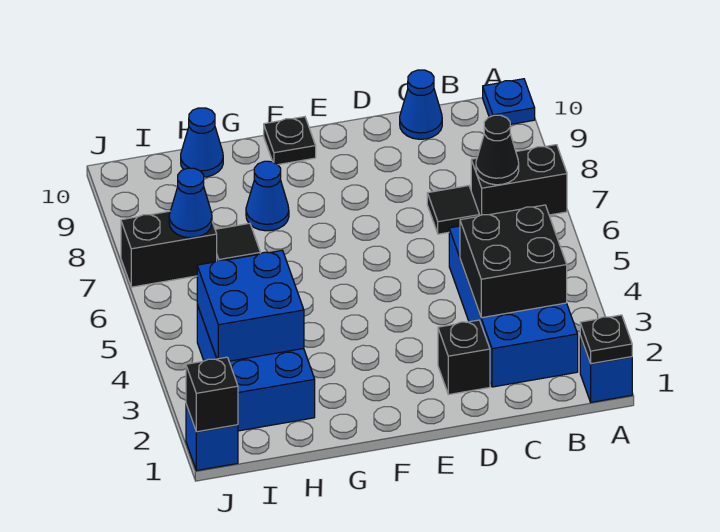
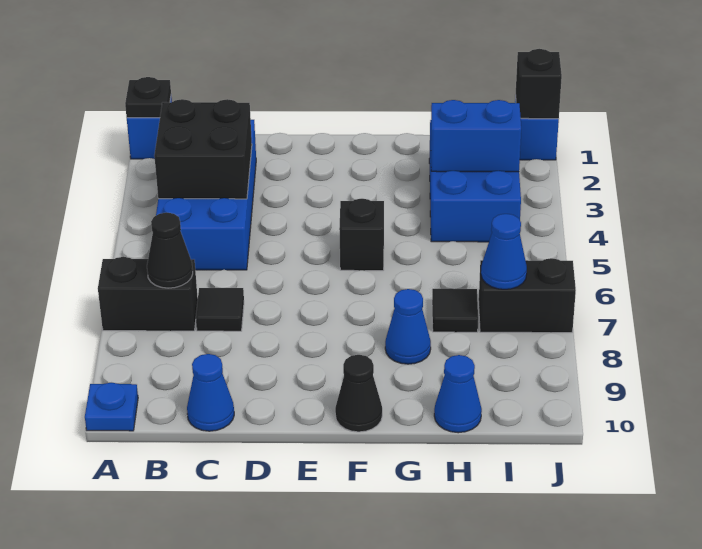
black 1x1 brick [438,320,490,395] -> black 1x1 brick moved to [339,199,384,271]
black 1x1 plate [264,117,316,165] -> black 1x1 cone [335,355,382,432]
blue 2x2 brick [197,250,304,361] -> blue 1x2 brick [431,100,521,172]

